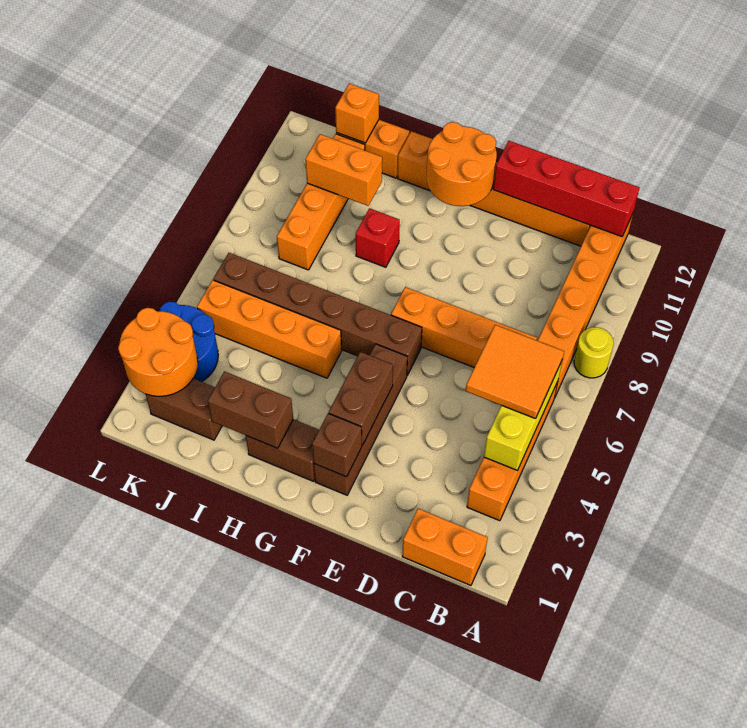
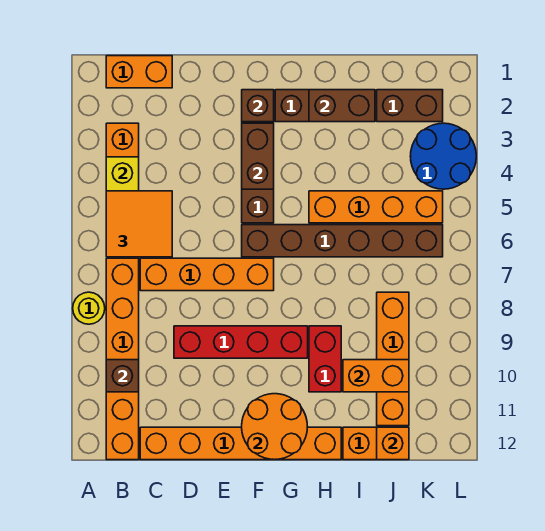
none -> brown 1x1 brick [106,360,139,392]
red 1x4 brick [493,141,639,237] -> red 1x4 brick moved to [174,326,308,358]
red 1x1 brick [356,208,400,267] -> red 1x2 brick [309,326,341,392]
orange 2x2 round brick [118,308,198,396] -> none

